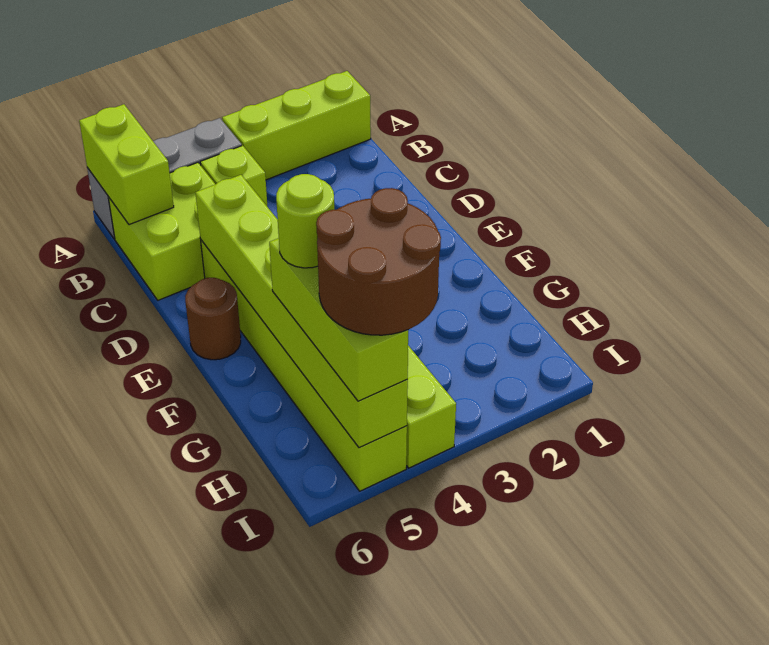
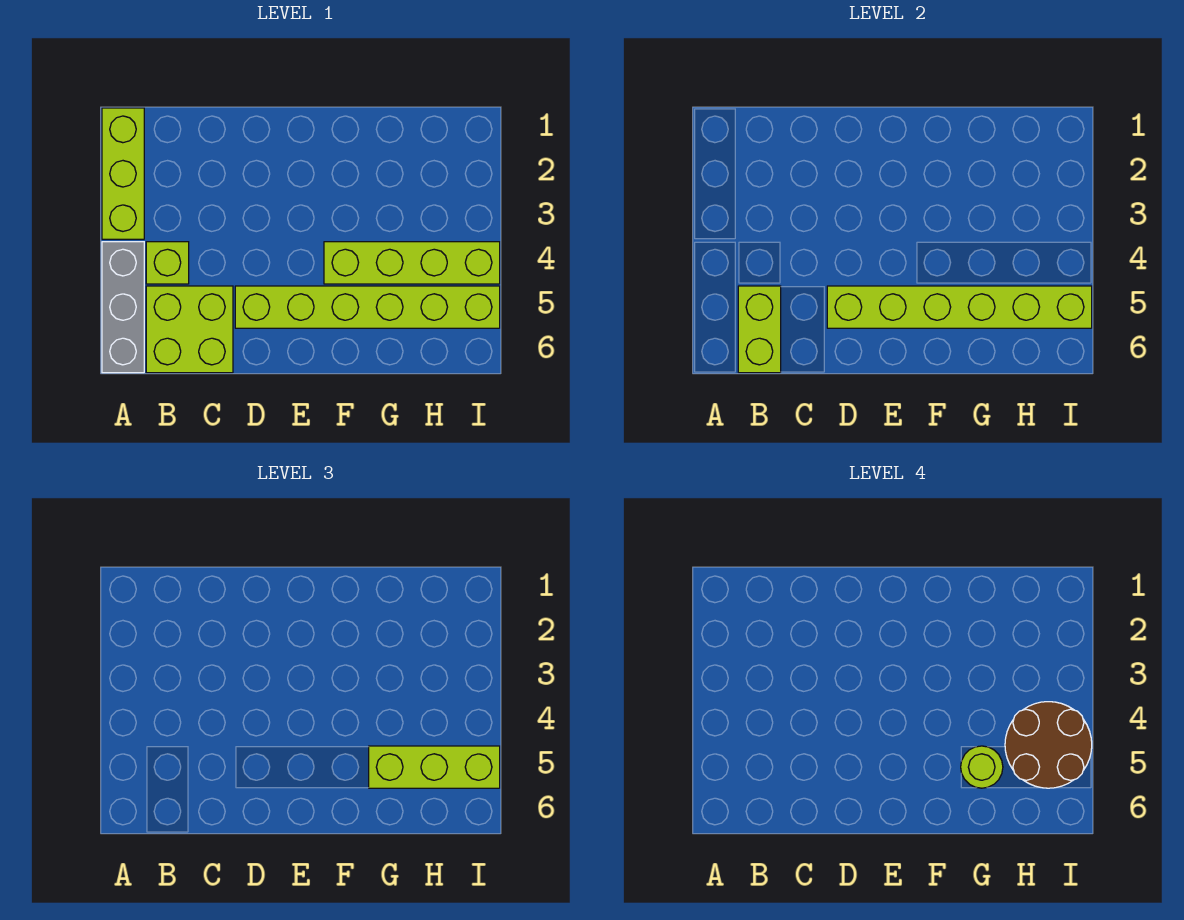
lime 1x2 brick [79,104,174,225] -> lime 1x2 brick turned to [738,286,781,373]
brown 1x1 round brick [185,278,241,360] -> none

